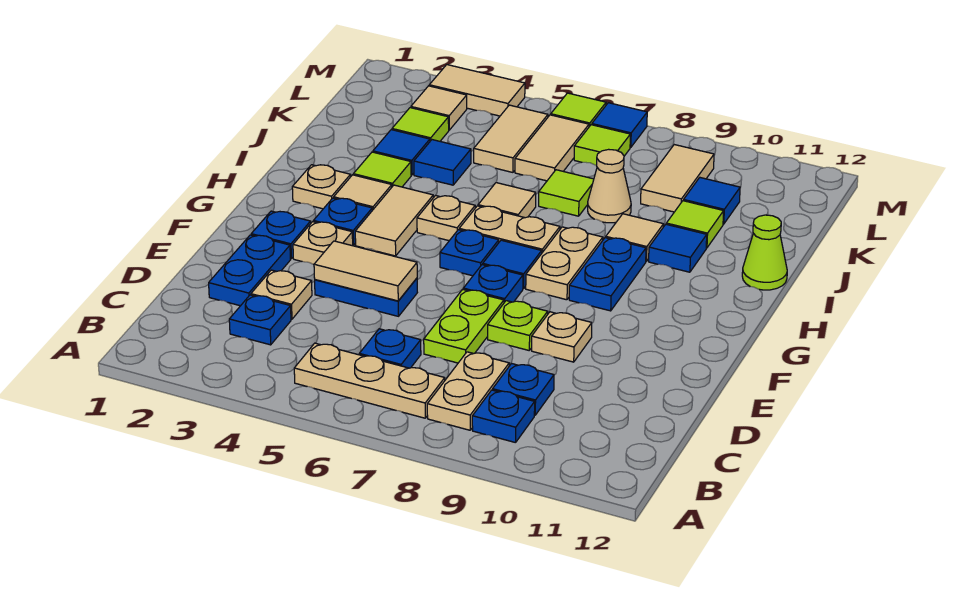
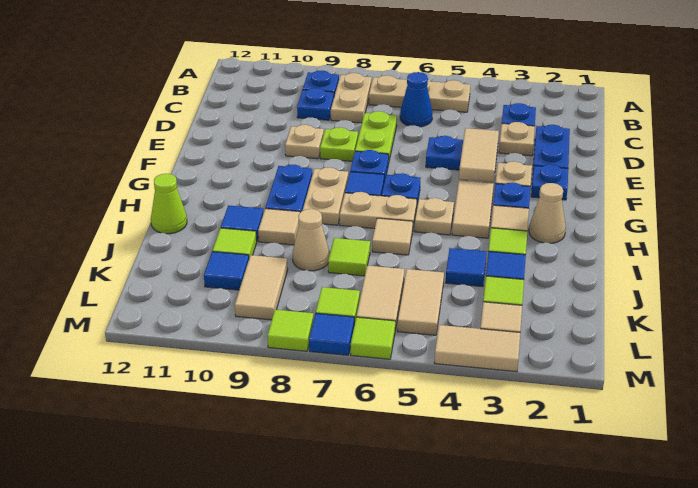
blue 1x1 plate [359,329,421,368] -> blue 1x1 cone [400,72,432,127]
tan 1x2 tile [314,241,417,301] -> tan 1x2 tile turned to [459,128,499,182]
tan 1x1 plate [292,165,351,209] -> tan 1x1 cone [529,183,566,243]
none -> lime 1x1 tile [268,310,314,351]

